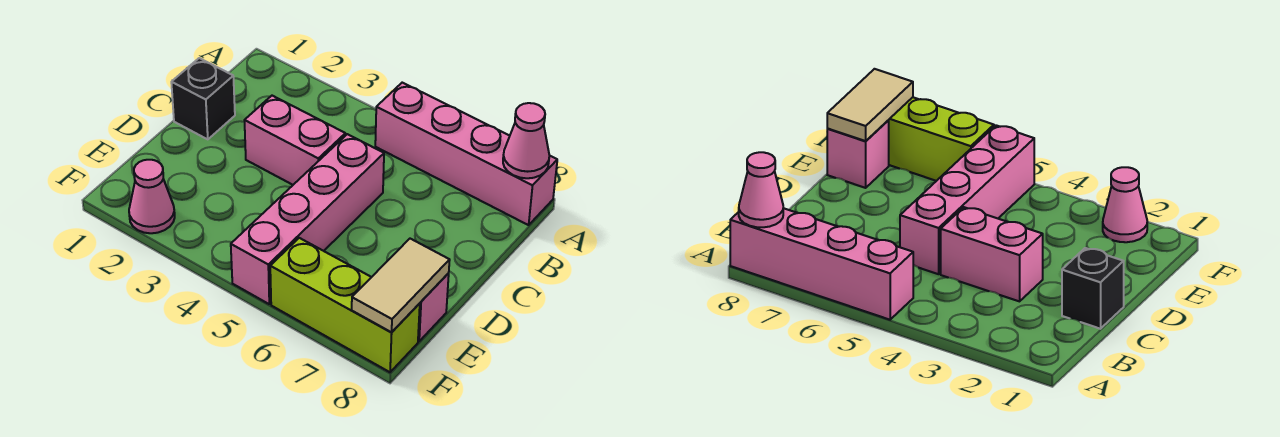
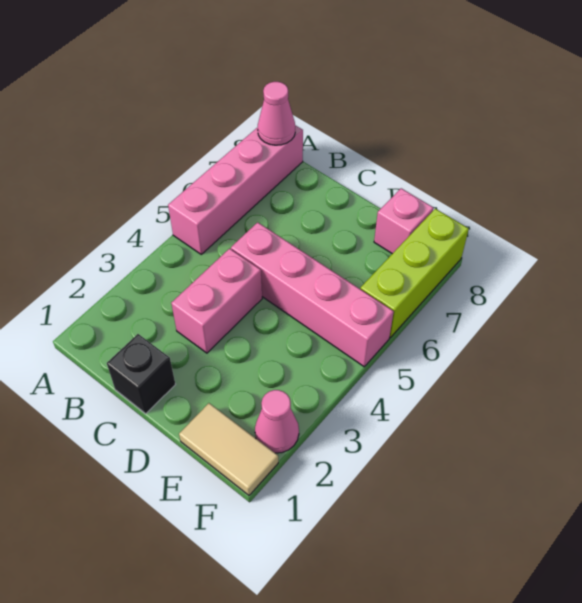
tan 1x2 tile [352,239,450,332] -> tan 1x2 tile moved to [179,403,278,495]

